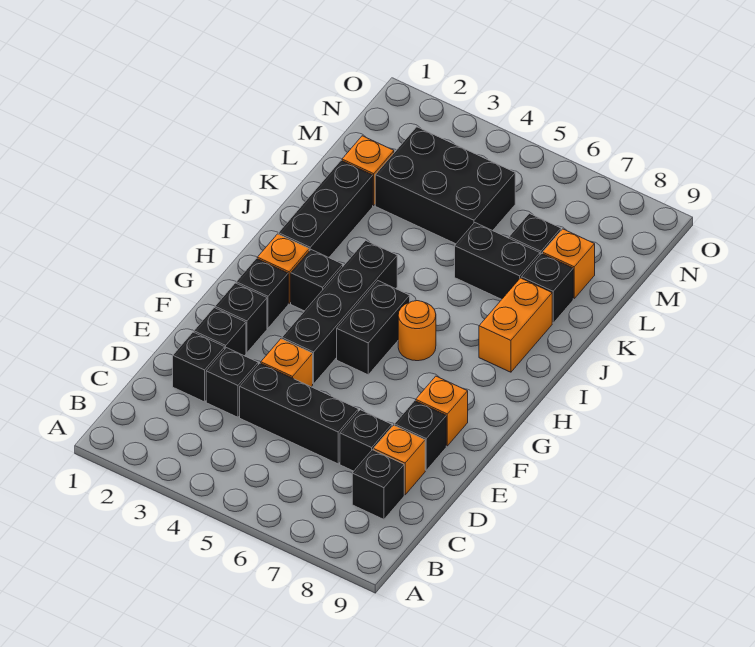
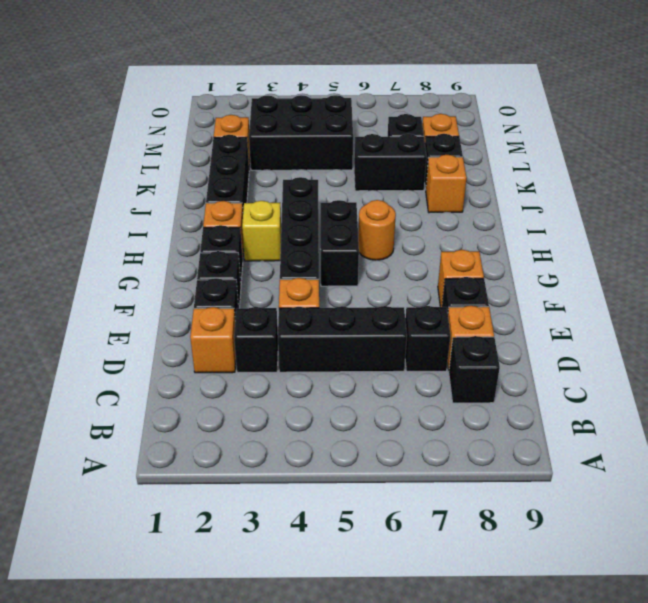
black 1x1 brick [173,332,225,402] -> orange 1x1 brick [190,307,236,373]
black 1x1 brick [291,250,343,311] -> yellow 1x1 brick [242,201,281,261]
orange 1x2 brick [479,278,552,372] -> orange 1x1 brick [426,155,466,213]

